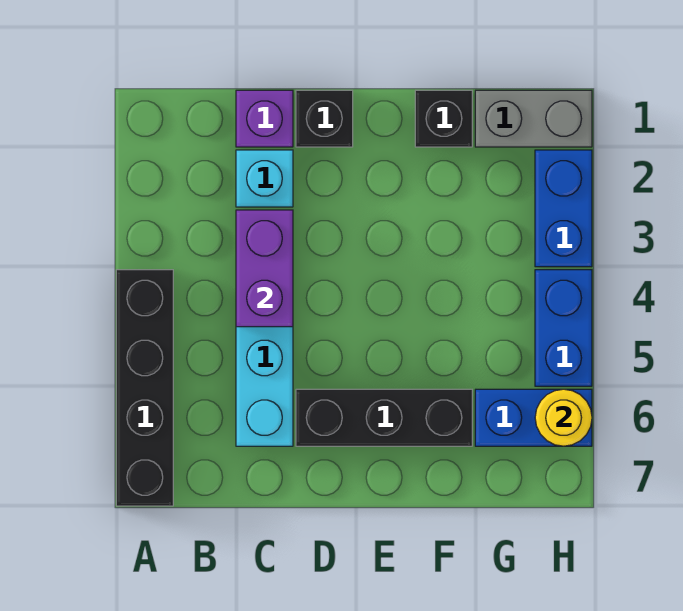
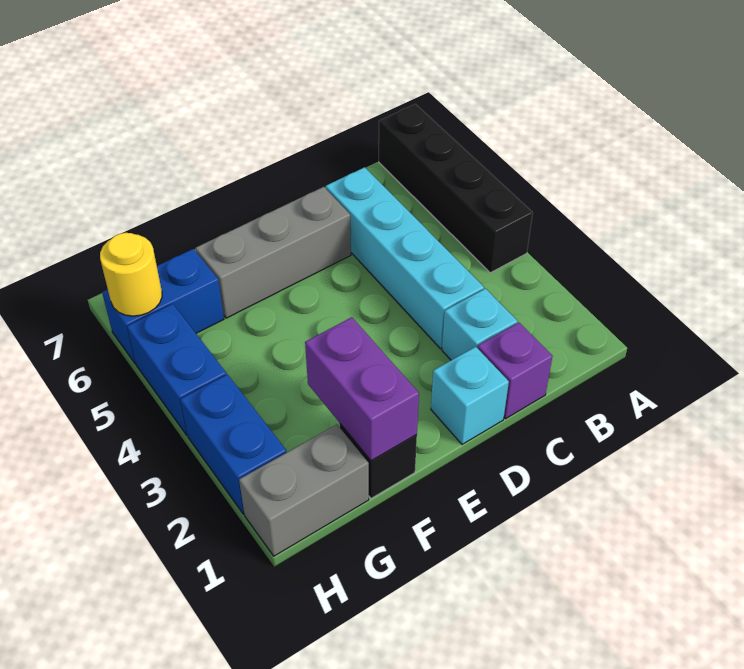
purple 1x2 brick [236,210,293,327] -> purple 1x2 brick moved to [305,317,419,461]
black 1x1 brick [296,90,353,147] -> cyan 1x1 brick [431,347,509,444]
black 1x3 brick [296,389,472,446] -> grey 1x3 brick [196,187,351,318]

